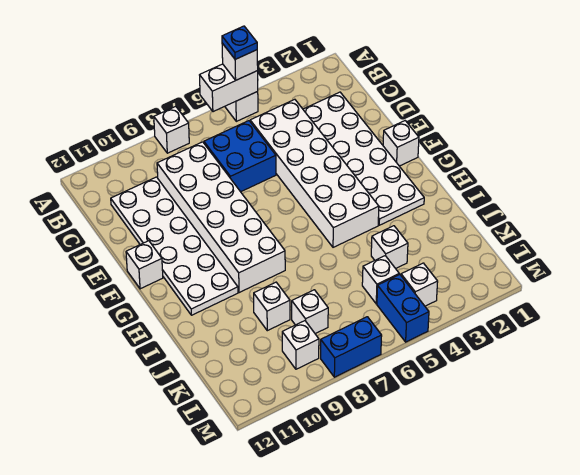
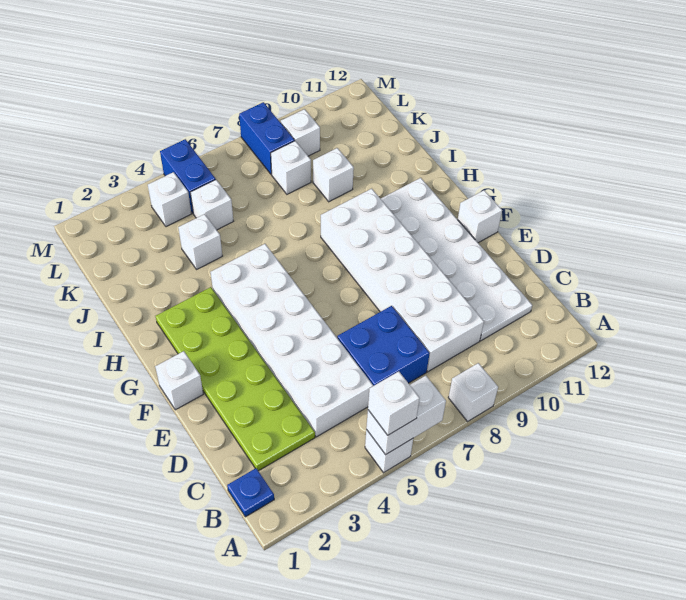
blue 1x1 plate [222,26,257,59] -> blue 1x1 plate moved to [227,468,274,517]
white 2x6 plate [303,92,424,225] -> lime 2x6 plate [156,287,315,471]
blue 1x2 brick [321,317,382,377] -> blue 1x2 brick turned to [239,102,295,174]

